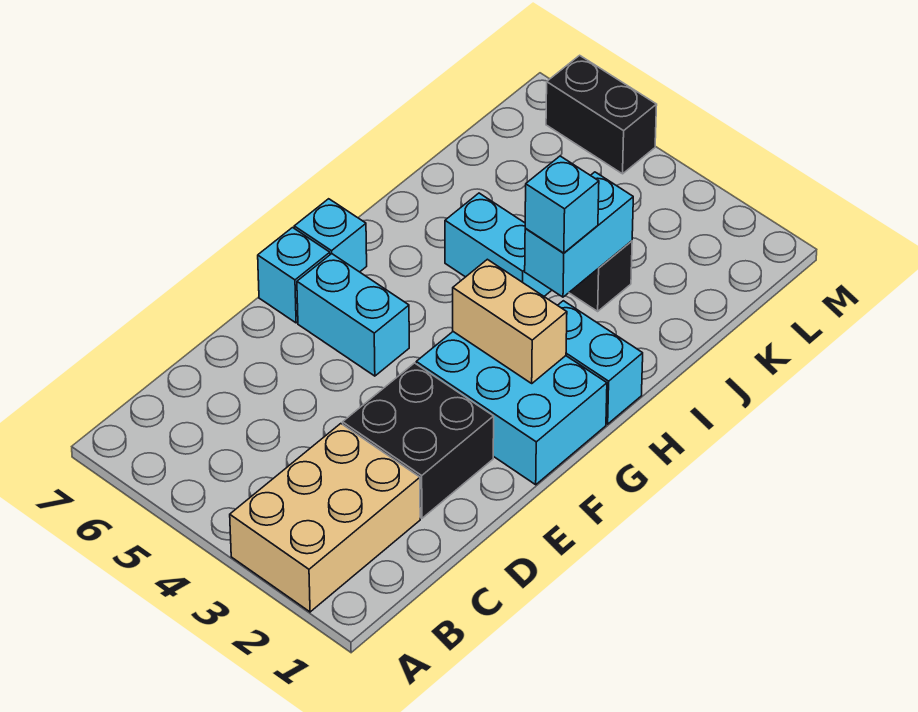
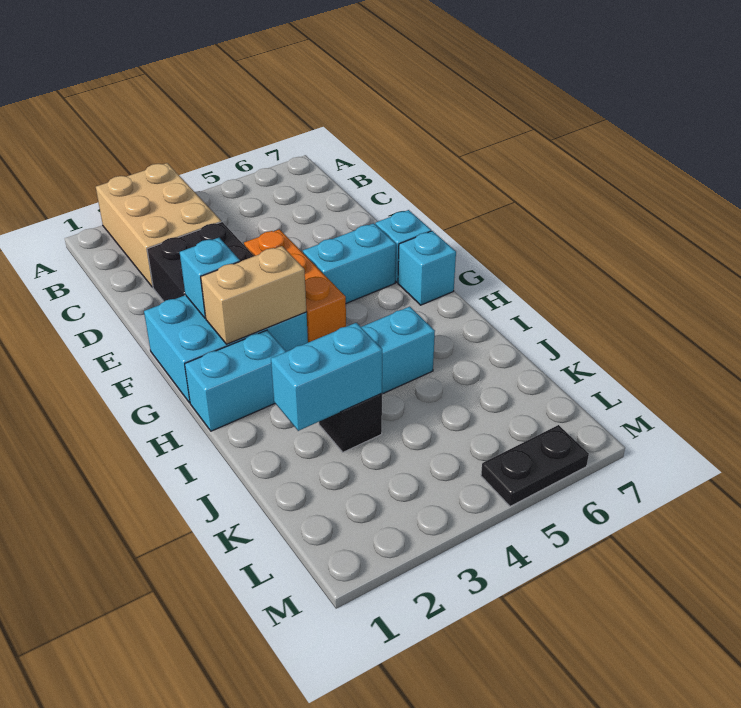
none -> orange 1x3 brick [244,229,346,343]
cyan 1x2 brick [525,172,633,297] -> cyan 1x2 brick turned to [271,323,382,431]
cyan 1x1 brick [525,156,599,253] -> cyan 1x1 brick moved to [180,238,240,318]
black 1x2 brick [546,55,657,174] -> black 1x2 plate [481,425,589,506]

